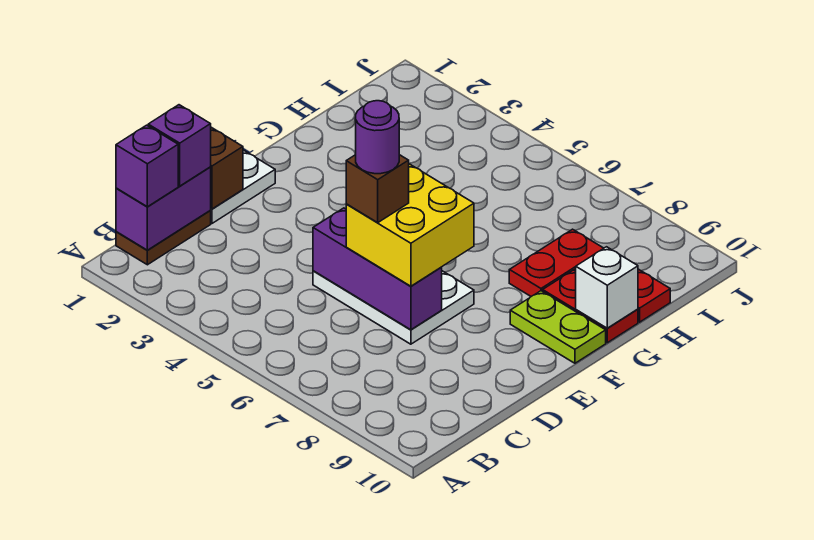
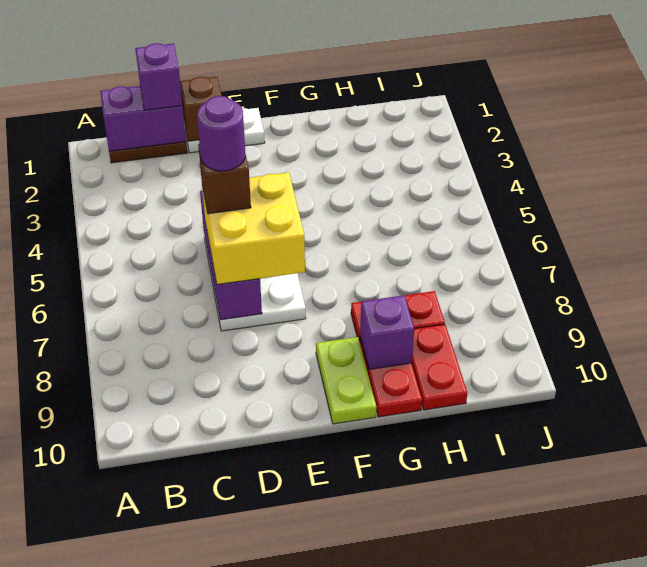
purple 1x1 brick [116,125,178,207] -> purple 1x1 brick moved to [360,295,414,369]
white 1x1 brick [576,247,638,328] -> none

